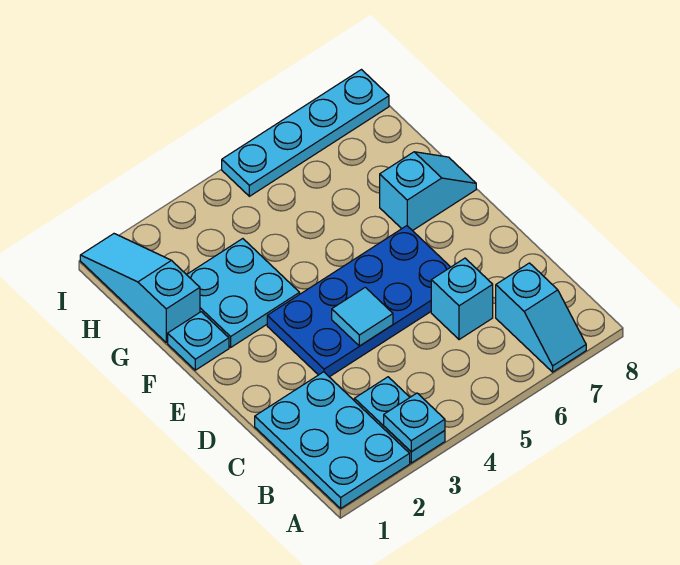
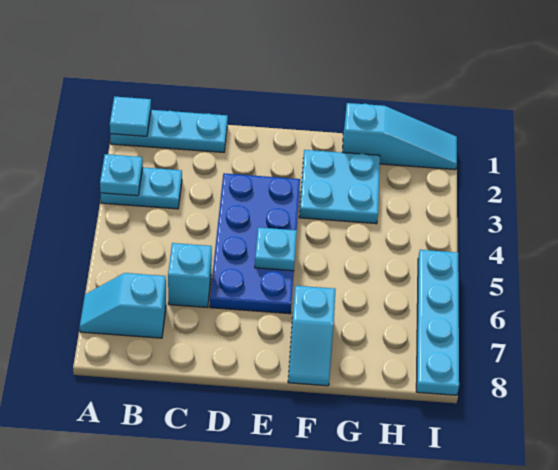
cyan 2x3 plate [255,372,410,508] -> cyan 1x3 plate [110,110,228,152]
cyan 1x1 tile [332,287,393,346] -> cyan 1x1 tile moved to [110,96,151,136]
cyan 1x1 plate [168,312,229,370] -> cyan 1x1 plate moved to [255,227,297,271]

